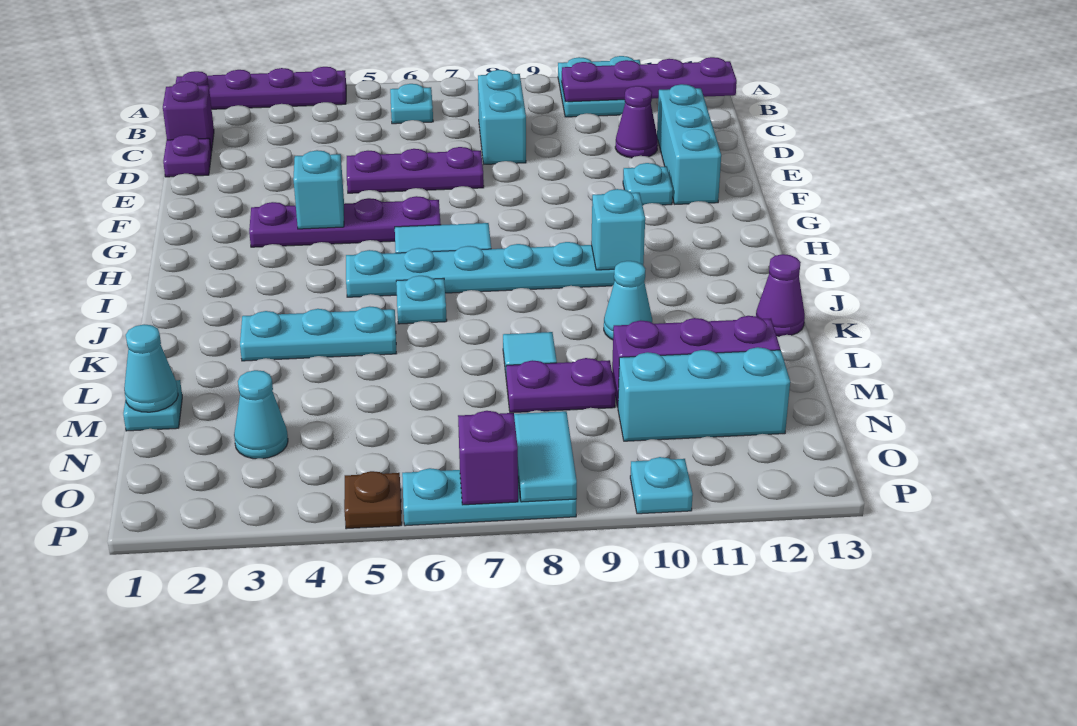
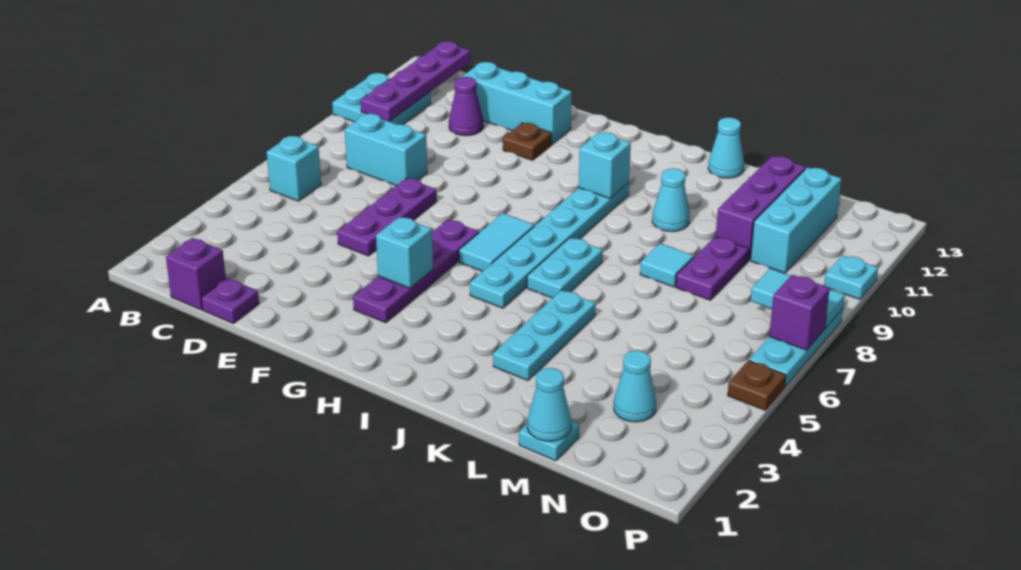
purple 1x4 plate [176,67,346,109] -> none
cyan 1x1 plate [390,84,433,124] -> cyan 1x1 brick [267,136,321,201]
cyan 1x1 plate [623,163,673,206] -> brown 1x1 plate [503,123,552,160]
cyan 1x1 plate [396,276,447,324] -> cyan 1x2 plate [527,238,603,298]
purple 1x1 cone [756,254,805,336] -> cyan 1x1 cone [708,117,744,178]

